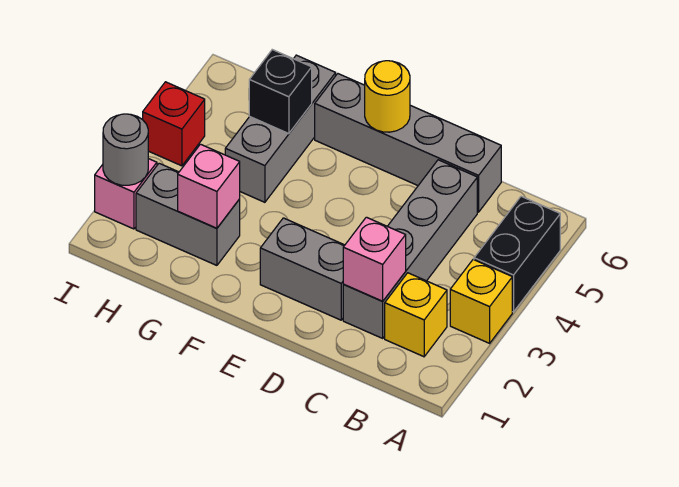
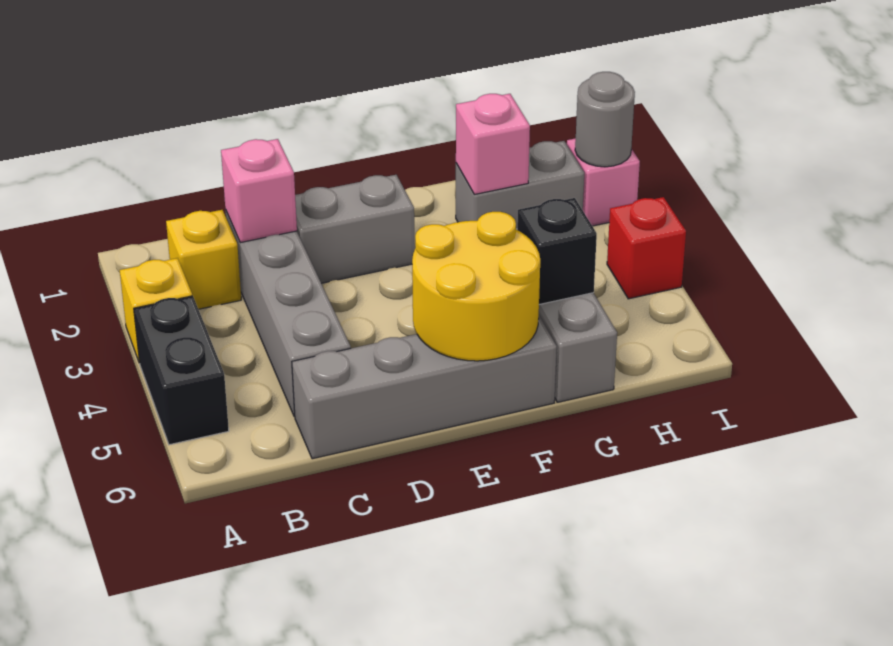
yellow 1x1 round brick [365,61,410,132] -> yellow 2x2 round brick [412,212,540,361]

